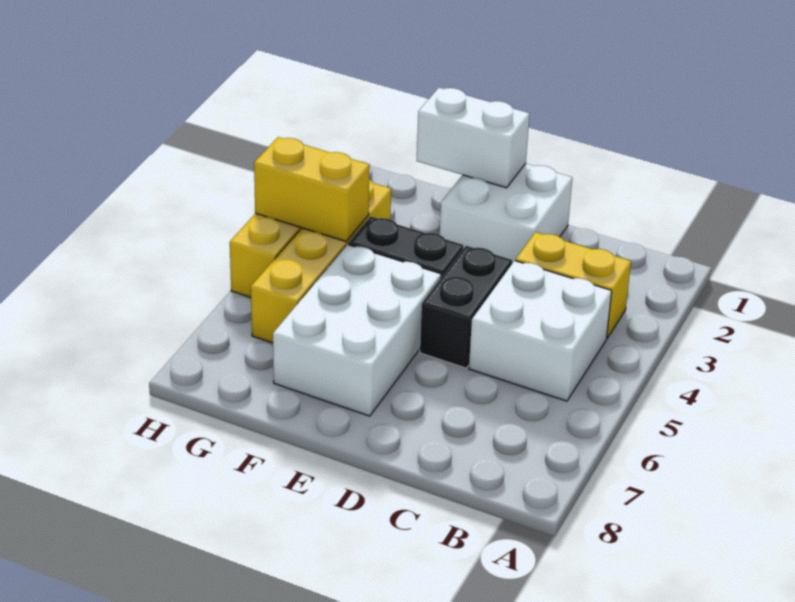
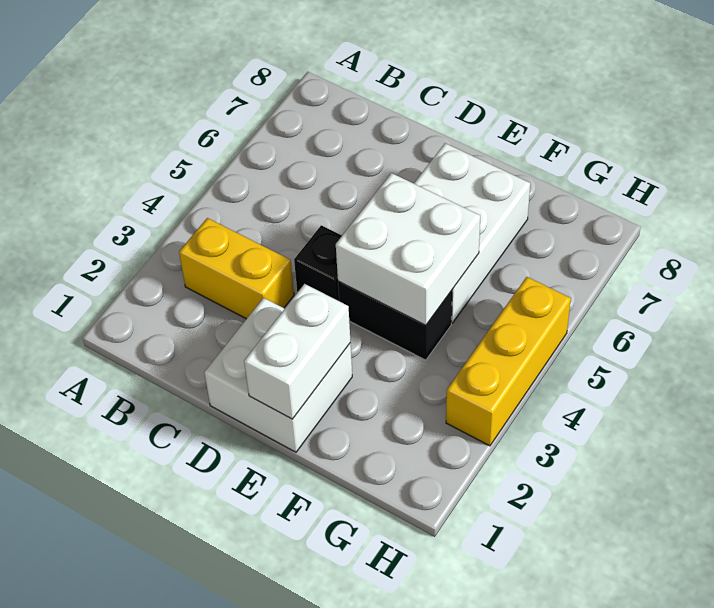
white 2x2 brick [469,261,612,401] -> white 2x2 brick moved to [336,173,480,325]
black 1x2 brick [420,246,512,368] -> black 1x1 brick [294,225,342,301]
white 1x2 brick [417,88,530,188] -> white 1x2 brick turned to [244,284,351,419]
yellow 1x4 brick [251,180,391,343] -> none
yellow 1x2 brick [254,137,370,242] -> none

